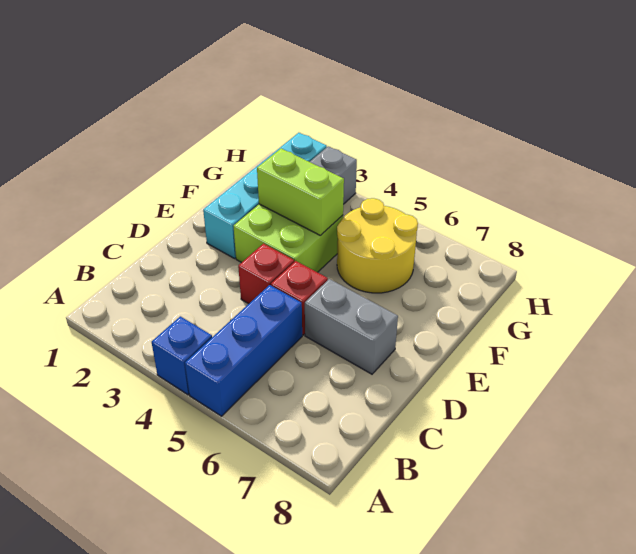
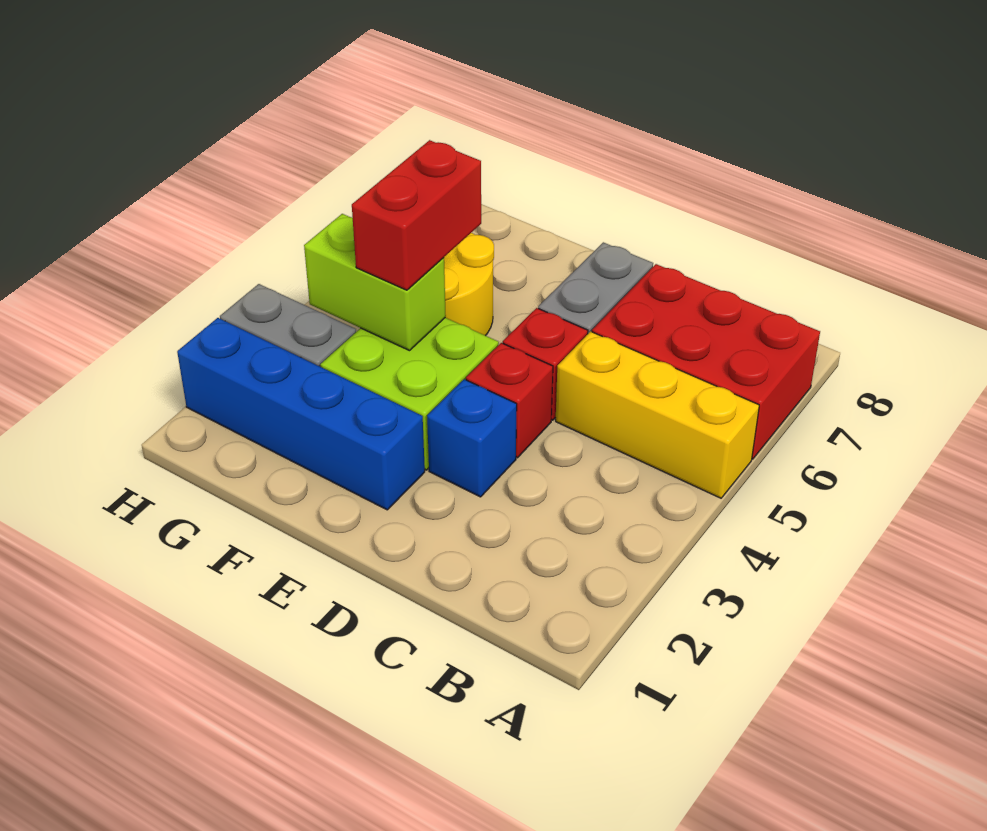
blue 1x1 brick [152,316,212,395] -> blue 1x1 brick moved to [427,379,517,497]
blue 1x3 brick [185,285,302,416] -> yellow 1x3 brick [556,331,759,498]
none -> red 2x3 brick [592,264,820,459]
cyan 1x4 brick [203,133,327,258] -> blue 1x4 brick [177,318,425,510]
lime 1x2 brick [257,148,344,236] -> lime 1x2 brick turned to [304,214,446,351]
none -> red 1x2 brick [352,140,481,290]

